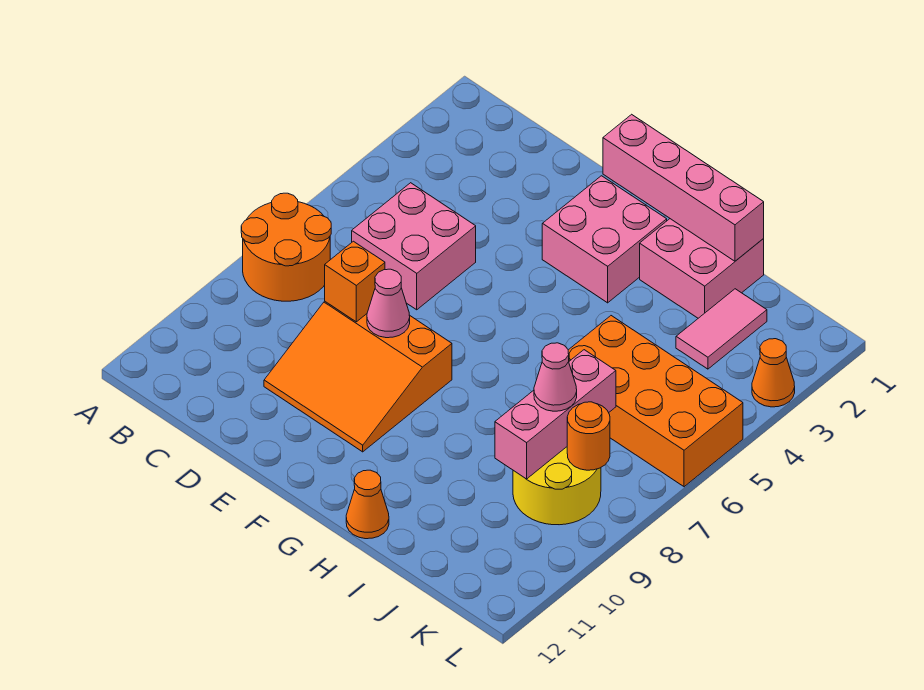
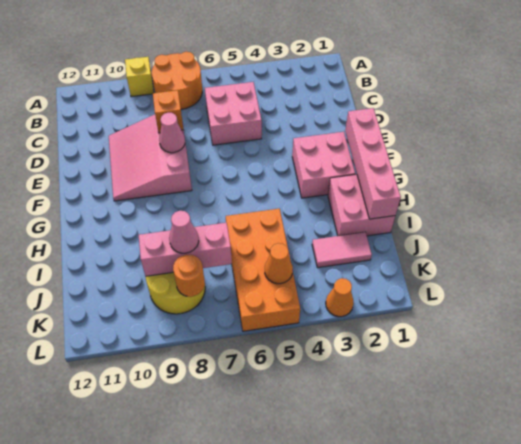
none -> yellow 1x1 brick [125,57,154,97]
orange 3x3 slope [264,301,452,452] -> pink 3x3 slope [109,114,192,201]
orange 1x1 cone [346,470,389,539] -> orange 1x1 cone moved to [265,243,293,284]

